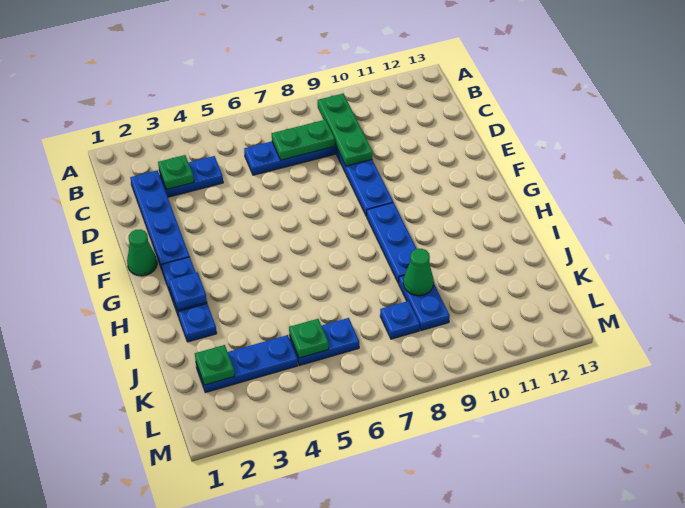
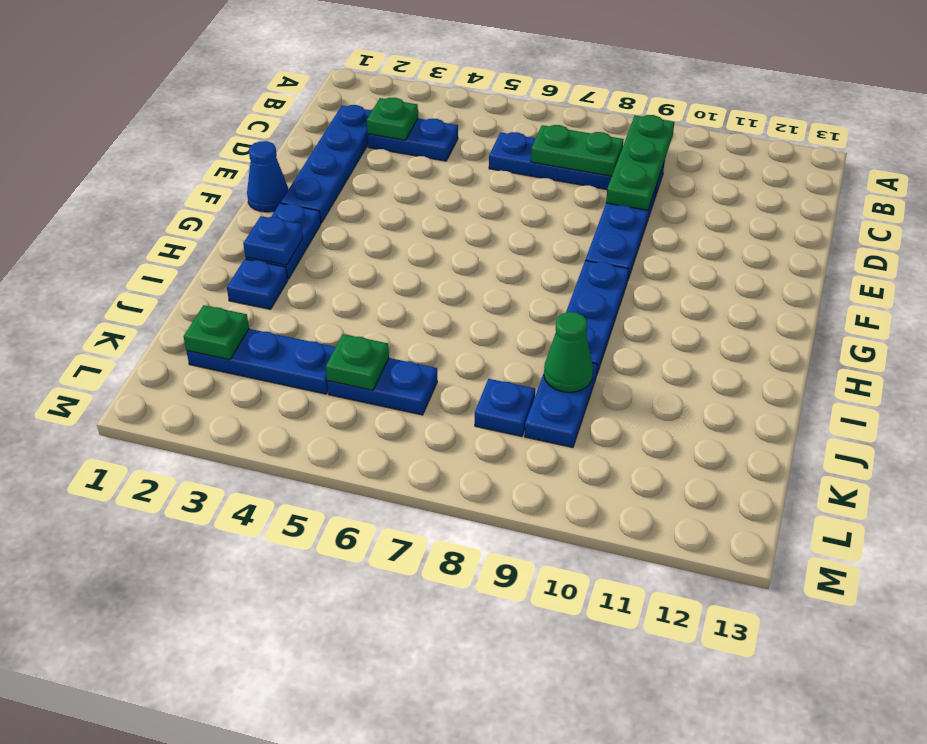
green 1x1 cone [127,229,157,276] -> blue 1x1 cone [247,141,288,212]

